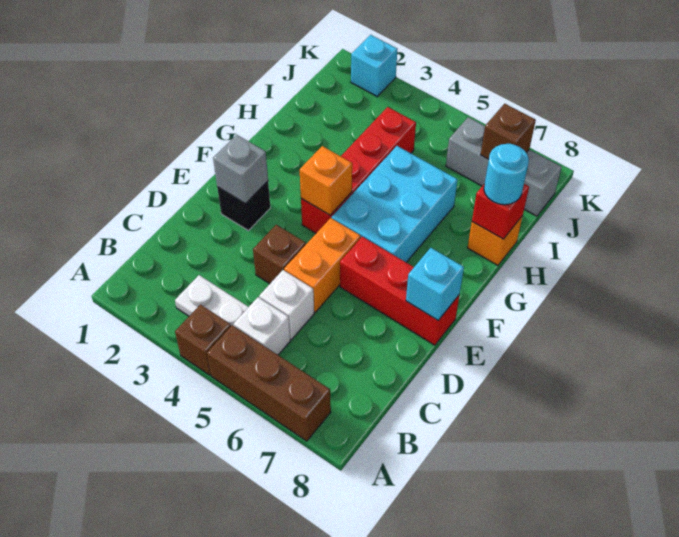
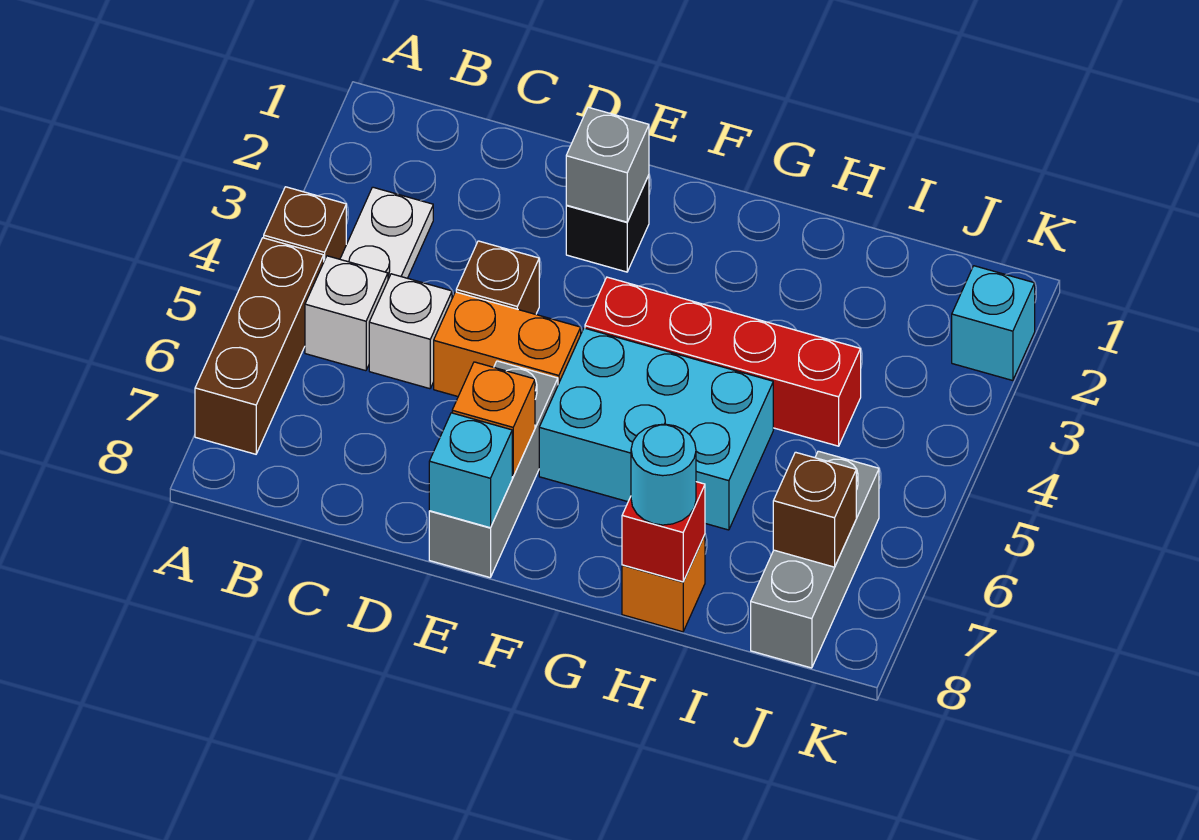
red 1x3 brick [340,237,460,345] -> grey 1x3 brick [429,361,558,577]
orange 1x1 brick [300,146,352,215] -> orange 1x1 brick moved to [452,362,535,477]

